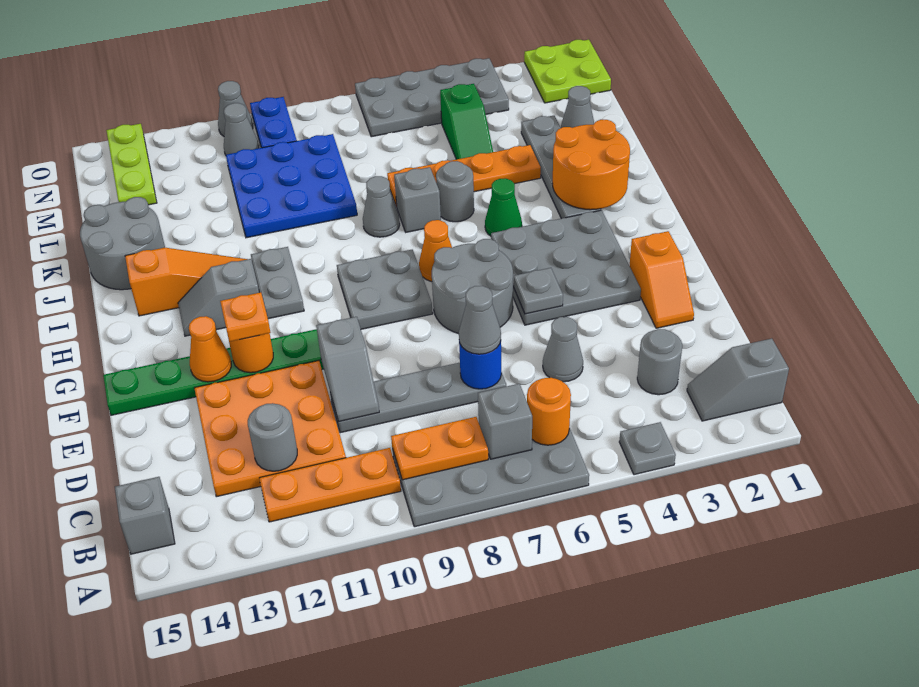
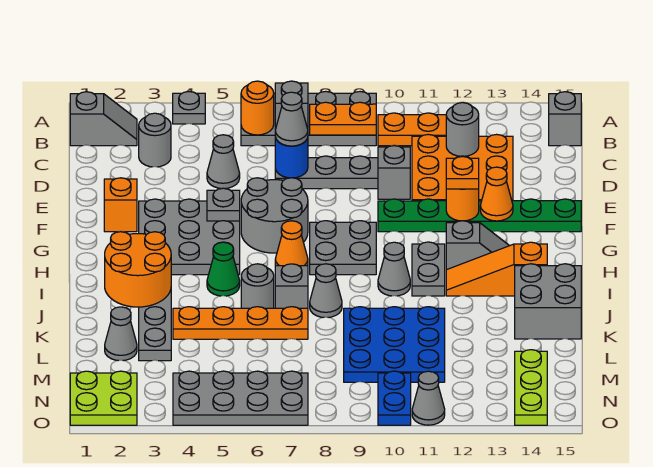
grey 2x2 round brick [80,197,165,290] -> grey 2x2 brick [515,264,581,339]
green 1x2 slope [440,84,493,159] -> none
grey 1x1 cone [224,103,259,155] -> grey 1x1 cone moved to [378,242,410,296]

